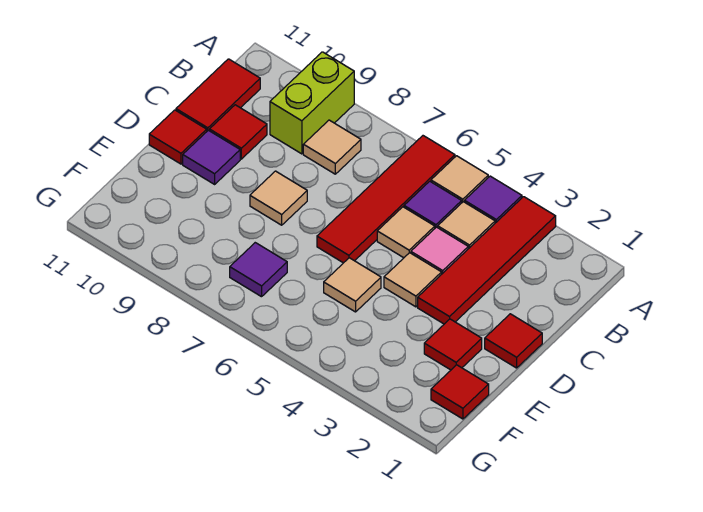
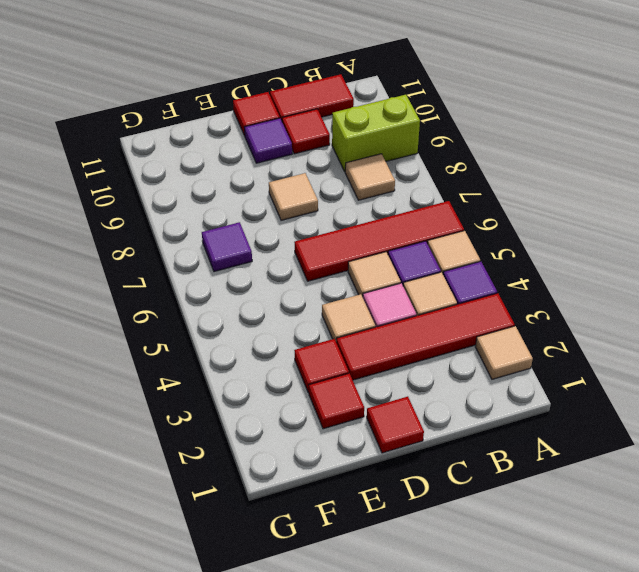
tan 1x1 tile [324,258,381,312] -> tan 1x1 tile moved to [475,326,533,379]
red 1x1 tile [431,365,489,419] -> red 1x1 tile moved to [294,339,349,393]

